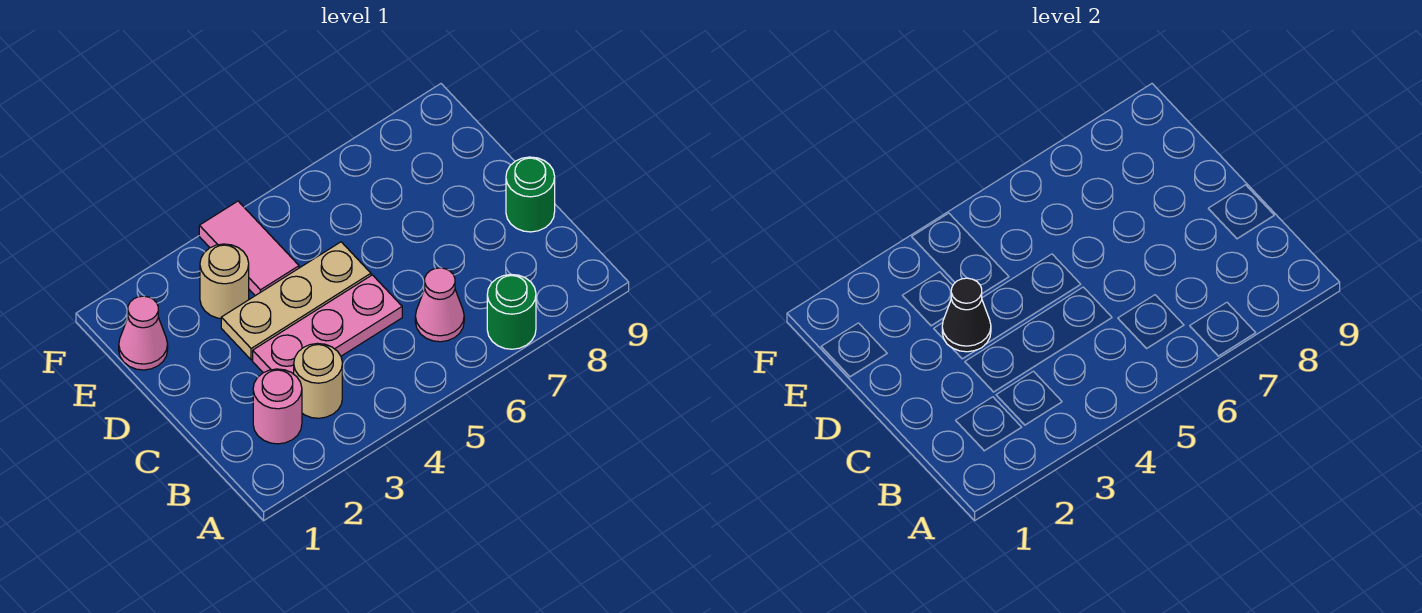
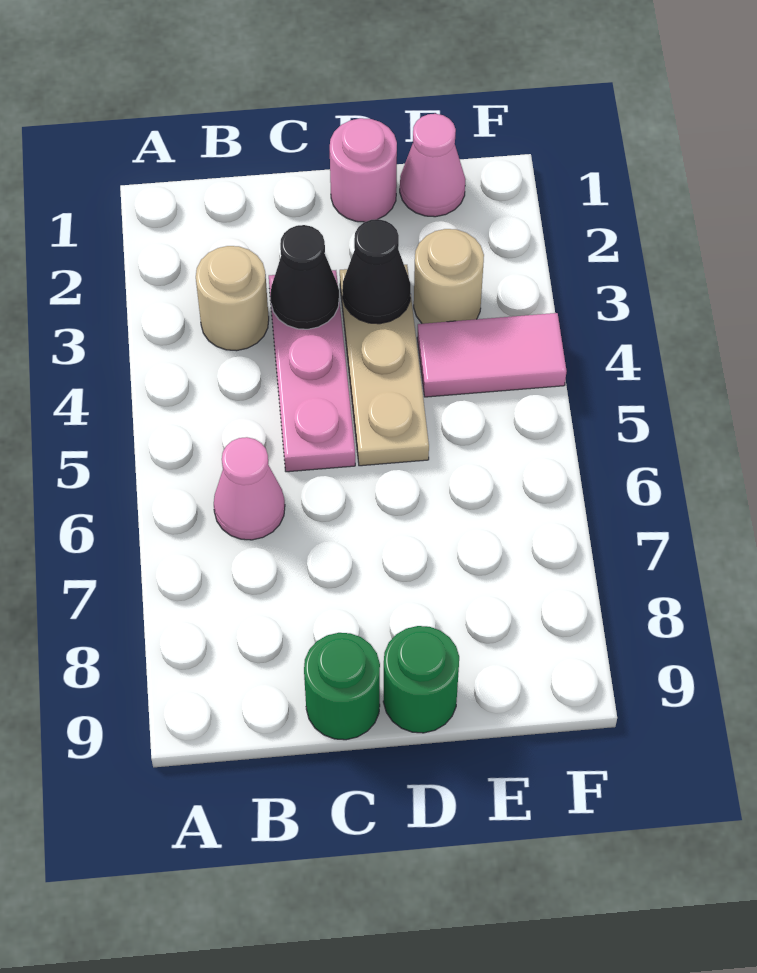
green 1x1 round brick [487,274,536,349] -> green 1x1 round brick moved to [383,626,459,733]
pink 1x1 round brick [253,369,302,444] -> pink 1x1 round brick moved to [330,118,397,222]
none -> black 1x1 cone [270,225,339,329]

